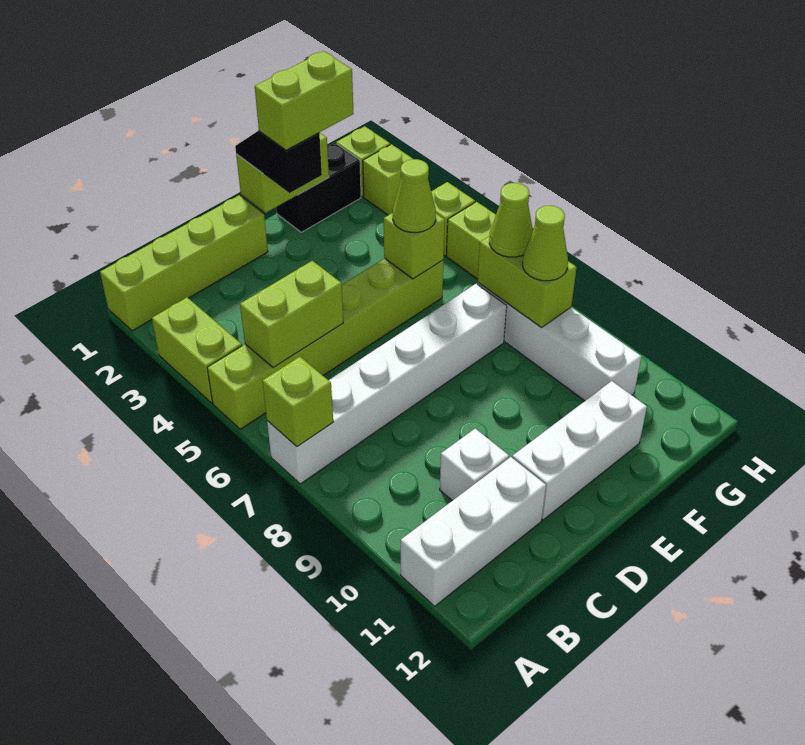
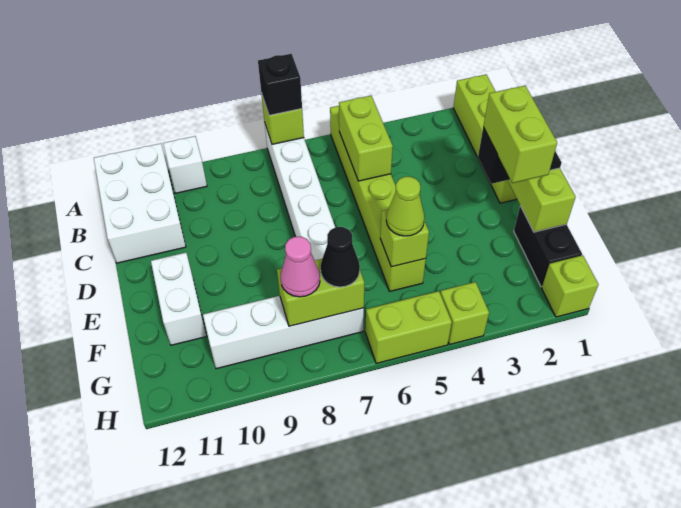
lime 1x2 brick [152,297,242,403] -> none
none -> black 1x1 brick [258,54,302,115]
white 1x3 brick [401,457,546,606] -> white 2x3 brick [94,143,186,263]
white 1x1 brick [440,429,509,501] -> white 1x1 brick moved to [163,136,207,193]
white 1x3 brick [512,381,647,520] -> white 1x2 brick [151,253,206,345]
lime 1x1 cone [489,183,533,257] -> black 1x1 cone [321,227,360,287]
lime 1x1 cone [523,206,568,281] -> pink 1x1 cone [280,237,320,297]
lime 1x1 brick [363,144,413,215] -> none

